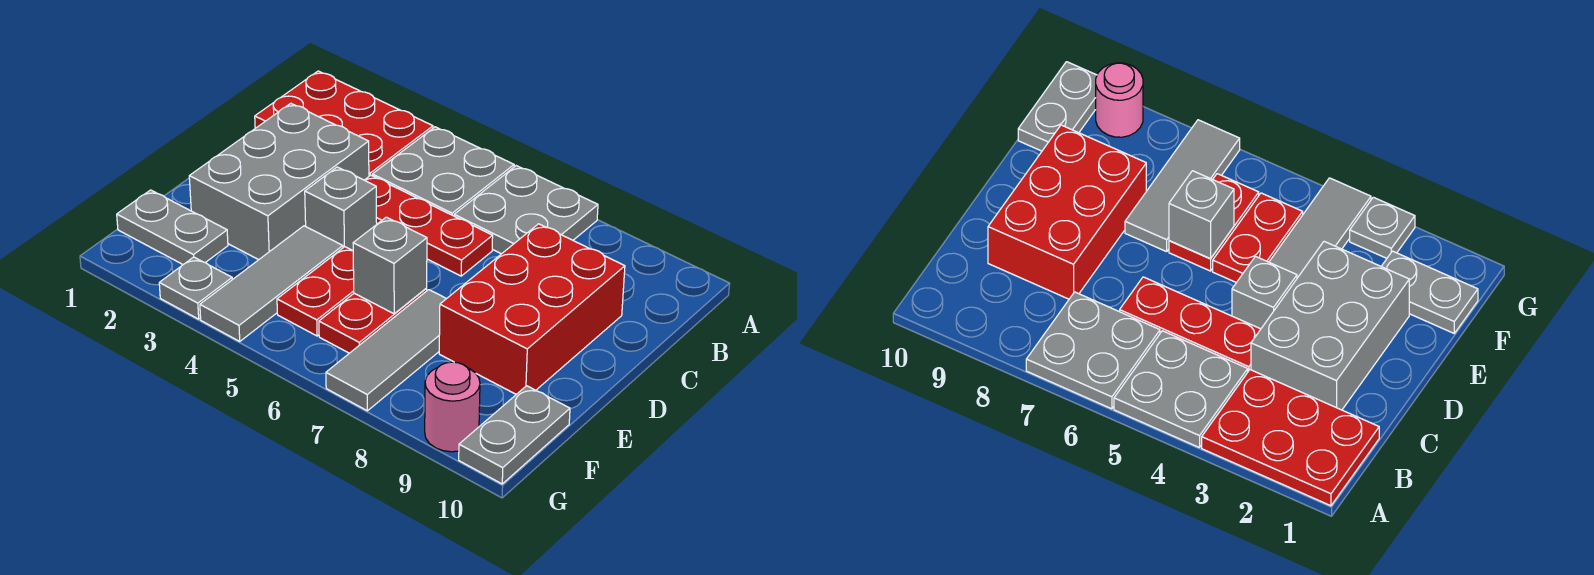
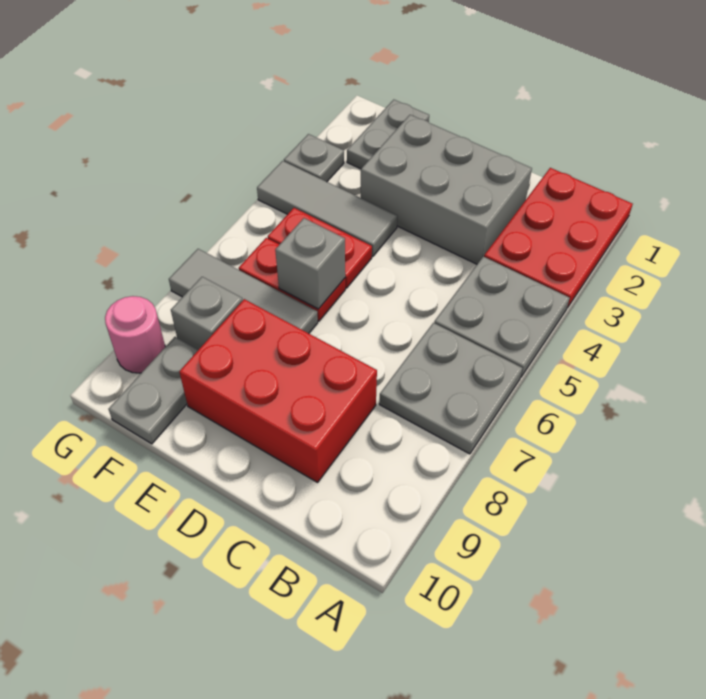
red 1x3 plate [365,175,493,276] -> none
grey 1x1 brick [305,167,377,251] -> grey 1x1 brick moved to [171,277,243,350]
grey 1x2 plate [459,386,570,484] -> grey 1x2 plate turned to [108,337,198,444]

